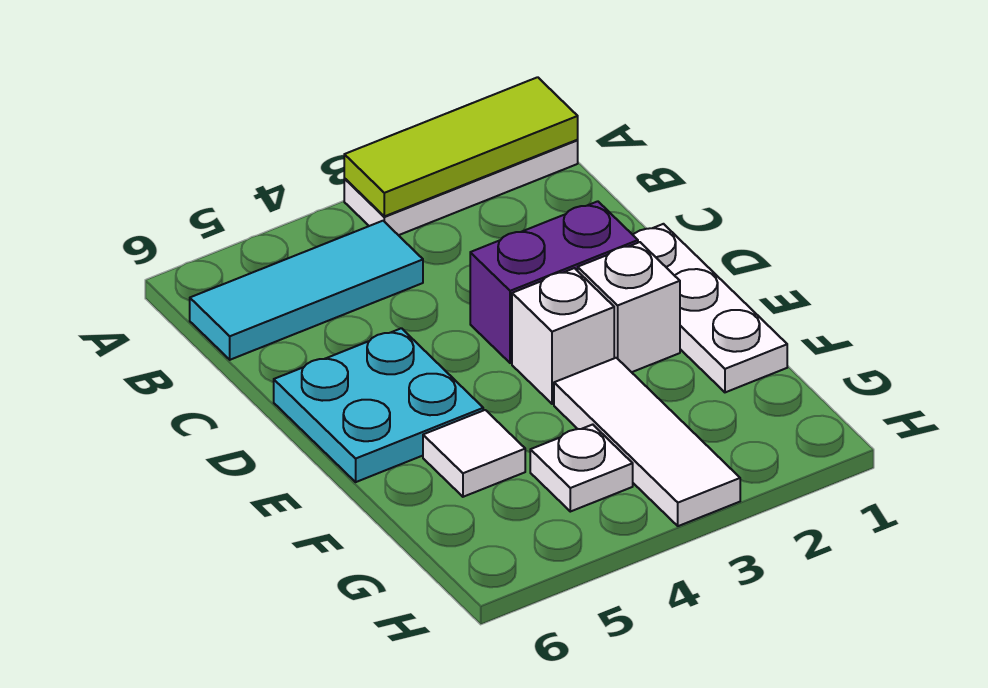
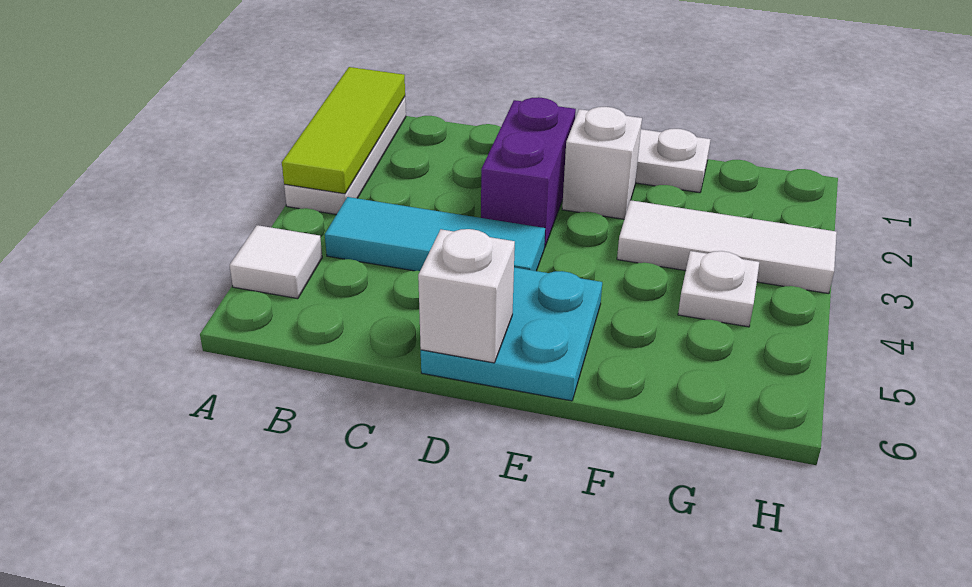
cyan 1x3 tile [190,221,423,360] -> cyan 1x3 tile turned to [325,197,545,271]
white 1x1 brick [512,268,614,404] -> white 1x1 brick moved to [418,229,515,363]
white 1x1 tile [423,410,525,497] -> white 1x1 tile moved to [230,225,322,299]

